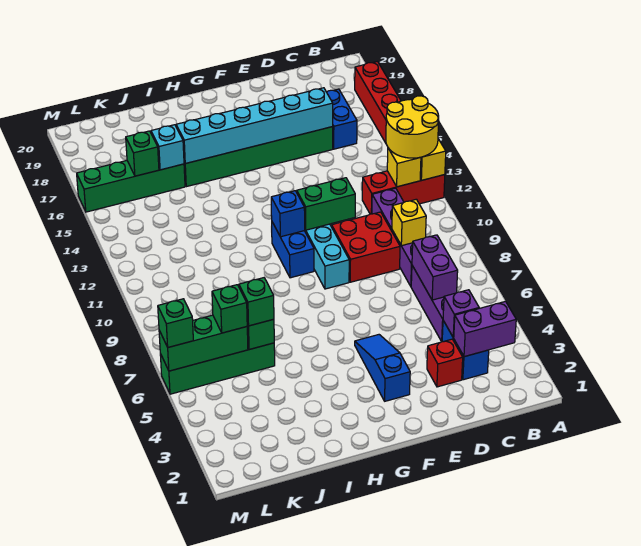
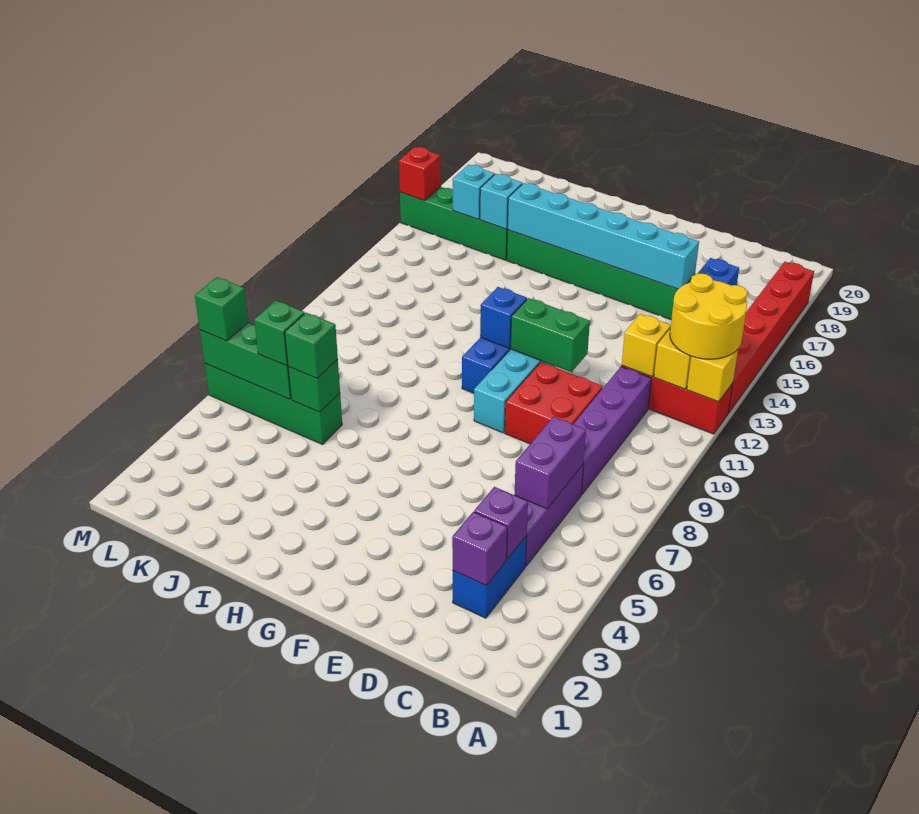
purple 1x2 brick [453,301,516,357] -> purple 1x1 brick [452,512,507,585]
yellow 1x1 brick [392,199,426,246] -> yellow 1x1 brick moved to [622,314,671,377]
red 1x1 brick [427,339,463,387] -> red 1x1 brick moved to [399,147,441,201]
blue 1x3 slope [355,335,410,401] -> none
green 1x1 brick [126,131,159,176] -> cyan 1x1 brick [453,165,495,219]

